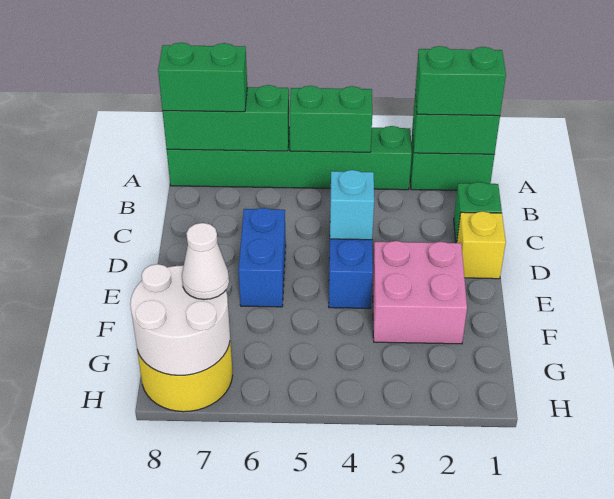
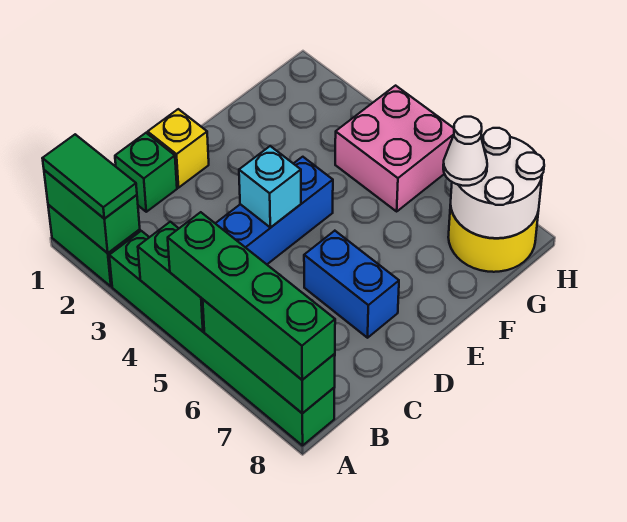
green 1x2 brick [415,46,506,116] -> green 1x2 tile [42,134,137,219]
green 1x2 brick [158,43,247,112] -> green 1x4 brick [168,212,335,380]
blue 1x2 brick [238,208,286,307] -> blue 1x2 brick turned to [304,231,399,338]
pink 2x2 brick [372,241,467,344] -> pink 2x2 brick moved to [335,86,454,211]

